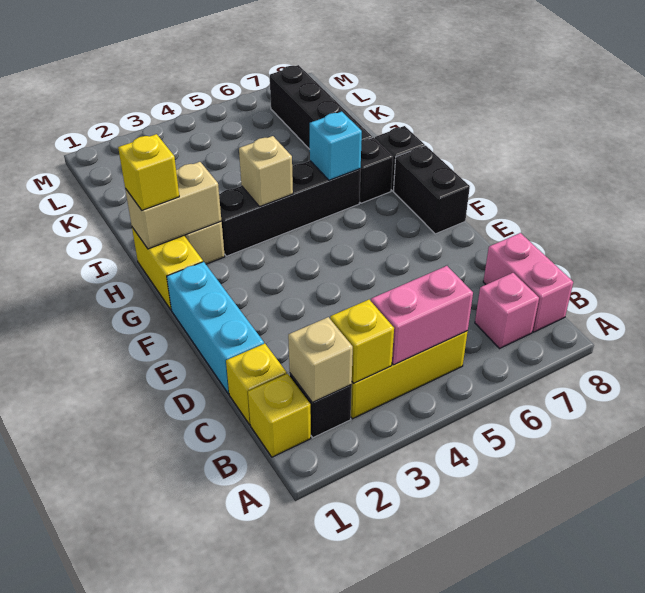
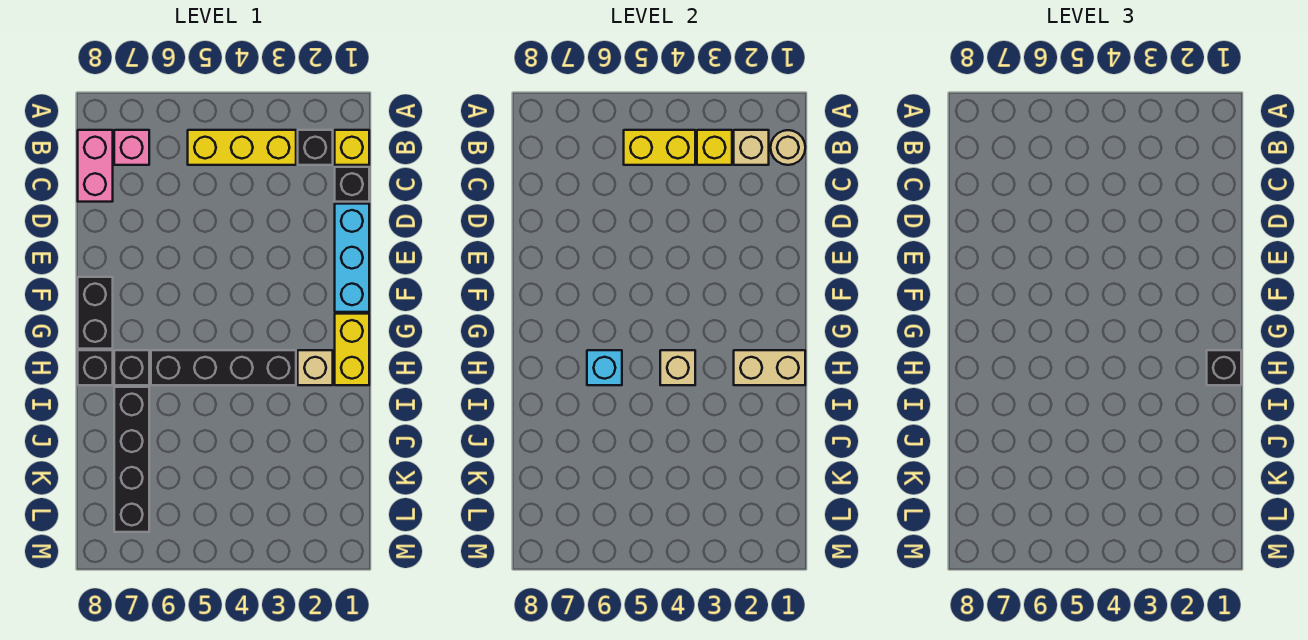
none -> tan 1x1 round brick [771,130,805,165]
pink 1x2 brick [371,266,473,365] -> yellow 1x2 brick [624,130,695,165]
yellow 1x1 brick [226,344,287,425] -> black 1x1 brick [335,167,369,202]
yellow 1x1 brick [118,134,179,210] -> black 1x1 brick [1207,350,1241,385]

